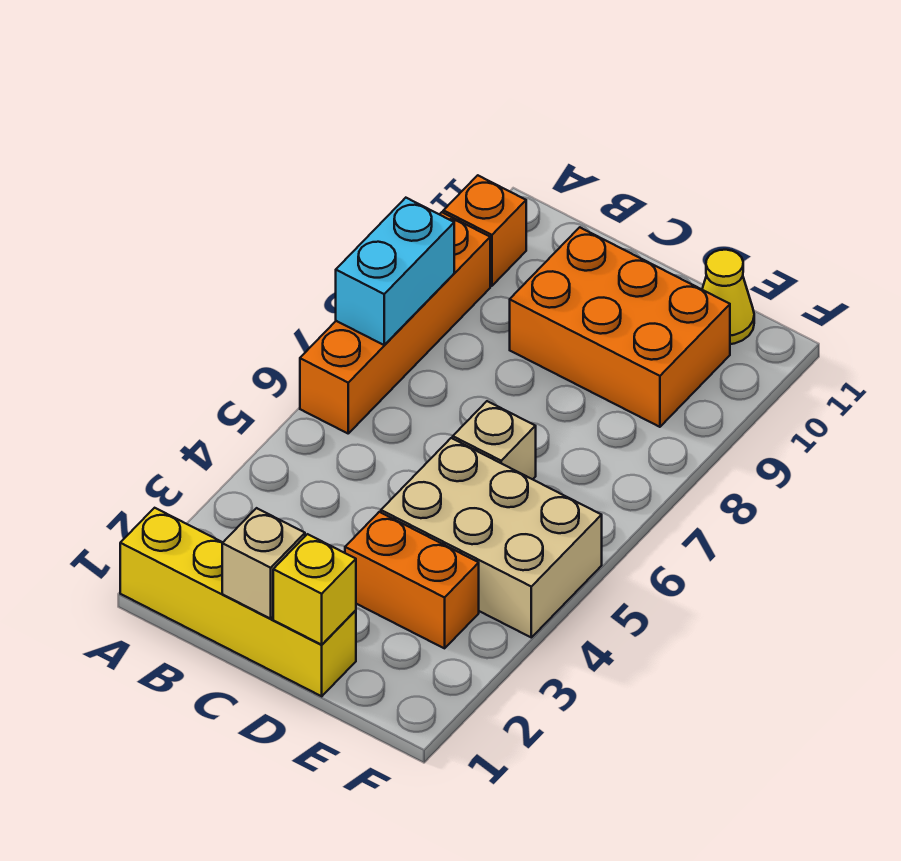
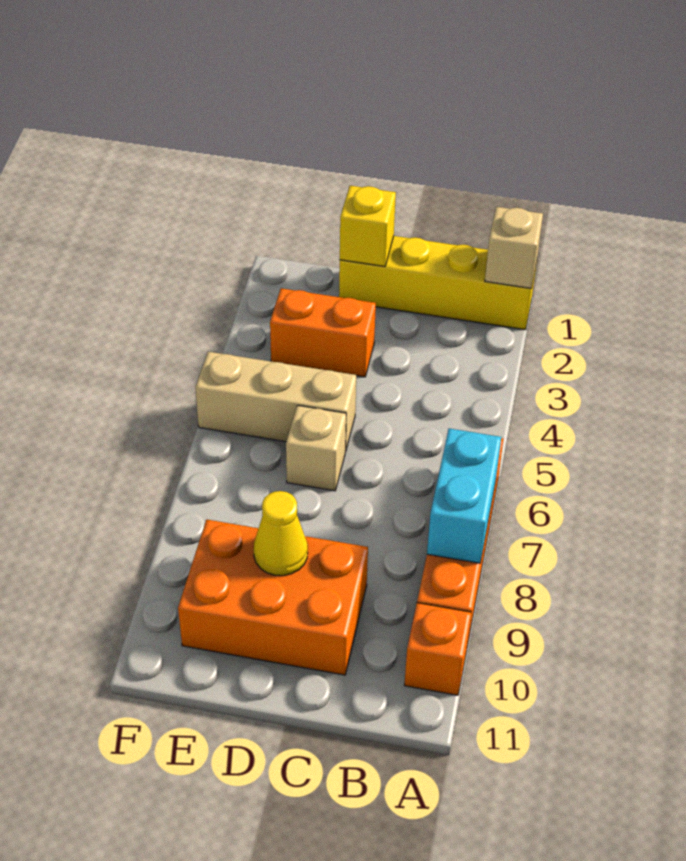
tan 1x1 brick [222,508,305,619] -> tan 1x1 brick moved to [485,207,543,288]
tan 2x3 brick [381,438,602,637] -> tan 1x3 brick [195,352,356,451]
yellow 1x1 cone [702,250,754,344] -> yellow 1x1 cone moved to [254,491,308,576]

